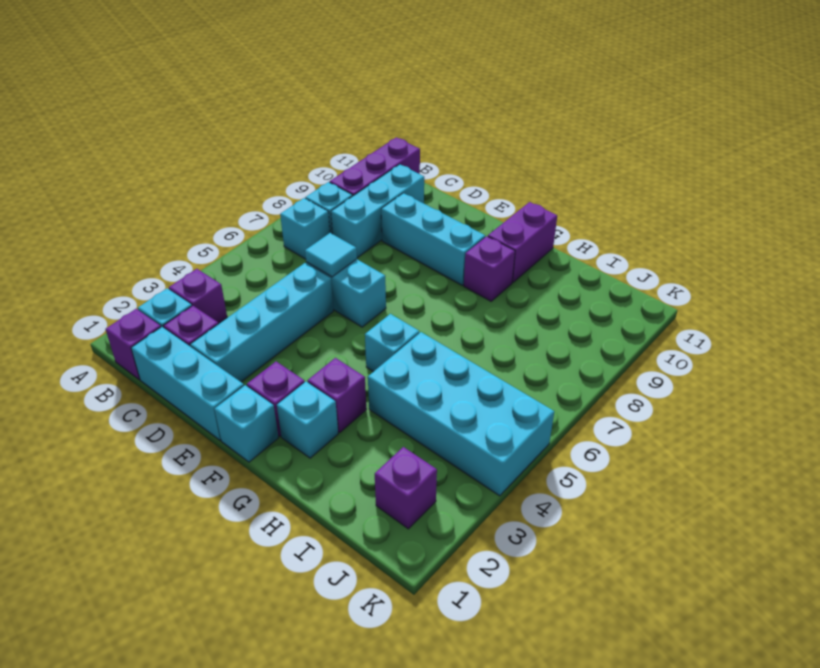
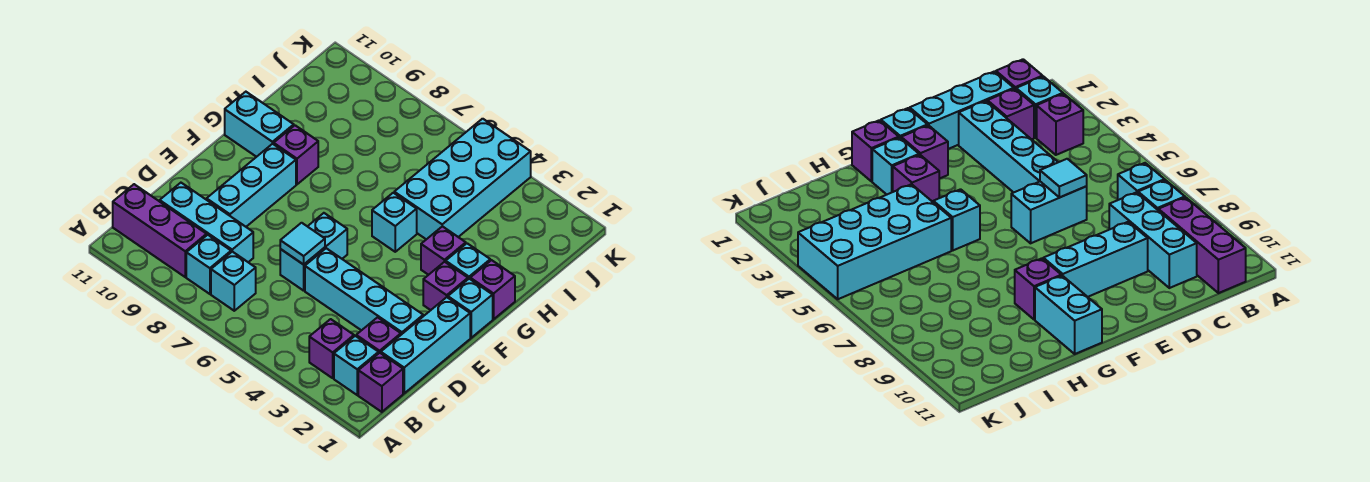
purple 1x2 brick [488,202,557,283] -> cyan 1x2 brick [225,92,294,157]
purple 1x1 brick [375,447,437,529] -> purple 1x1 brick moved to [470,260,515,319]

